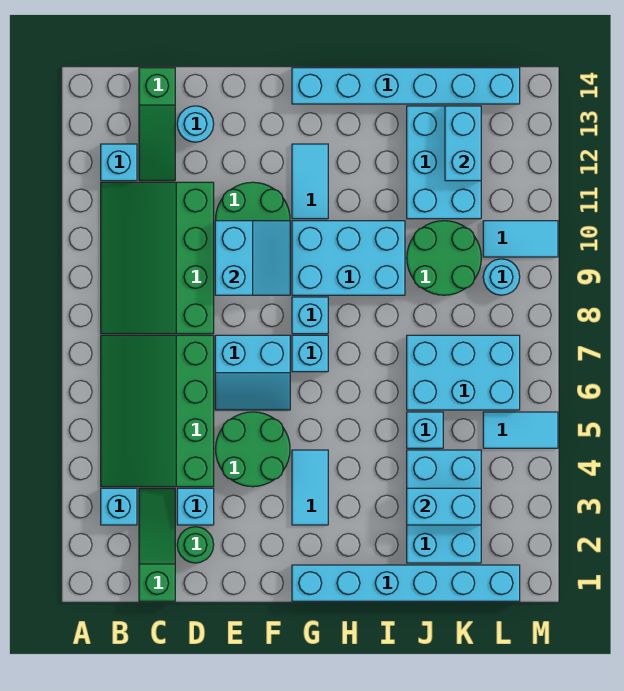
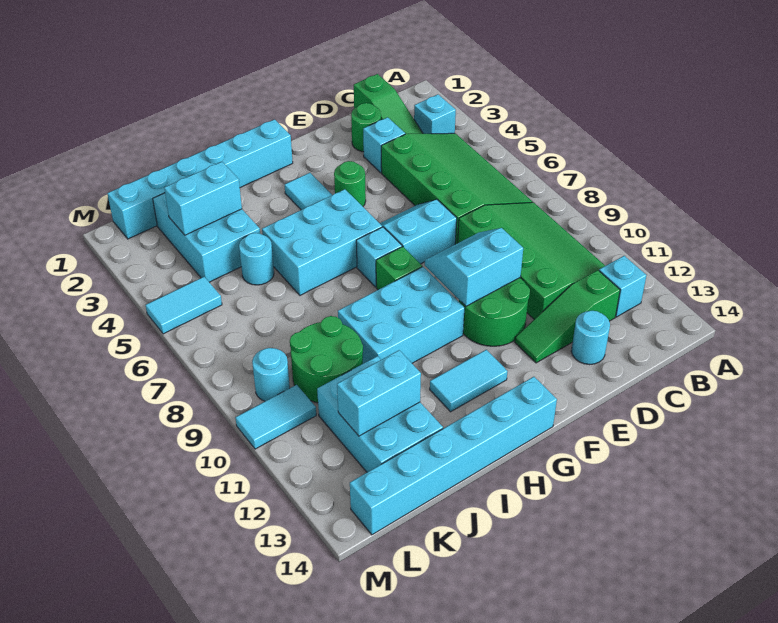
green 1x3 slope [139,68,175,181] -> green 1x3 slope turned to [515,270,620,363]
green 2x2 round brick [216,412,290,487] -> green 1x1 round brick [334,161,366,206]
cyan 2x2 slope [215,221,290,295] -> cyan 2x2 slope turned to [425,228,523,306]
cyan 1x1 brick [292,297,328,334] -> green 1x1 brick [376,247,422,290]
cyan 1x2 tile [292,144,328,219] -> cyan 1x2 tile turned to [430,350,508,412]
cyan 1x1 brick [407,412,443,448] -> cyan 1x1 round brick [239,233,274,285]
cyan 2x3 brick [407,335,520,410] -> cyan 2x3 brick moved to [262,189,382,295]
cyan 1x2 brick [445,106,481,181] -> cyan 1x2 brick turned to [337,350,421,436]

